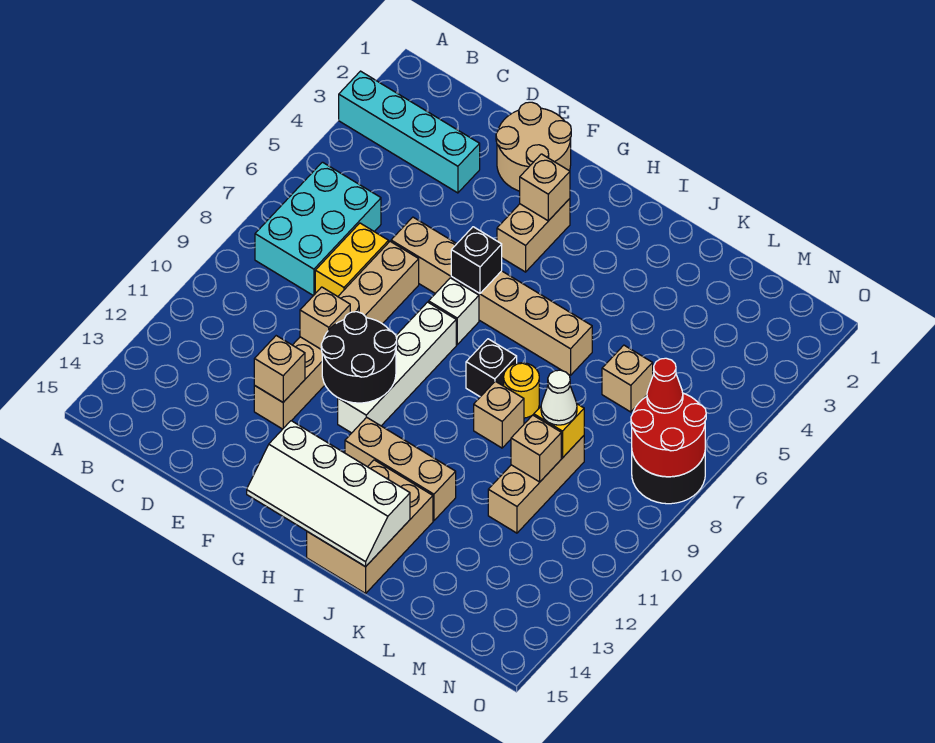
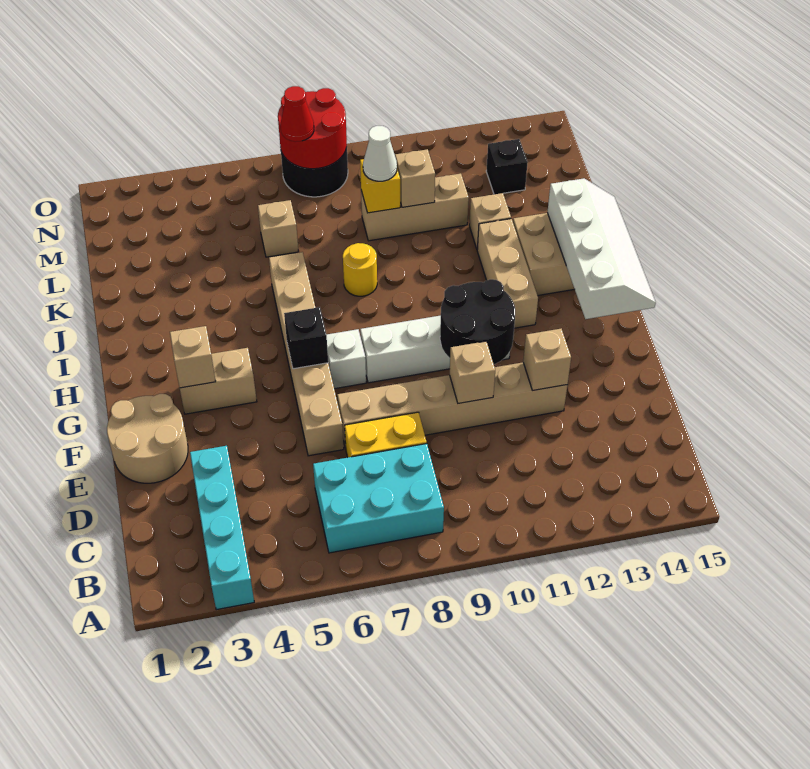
black 1x1 brick [466,339,517,397] -> black 1x1 brick moved to [486,139,528,194]
tan 1x1 brick [474,381,524,448] -> tan 1x1 brick moved to [469,193,511,249]

